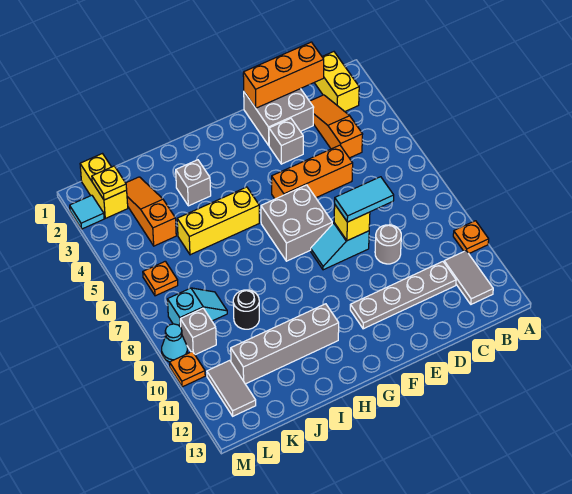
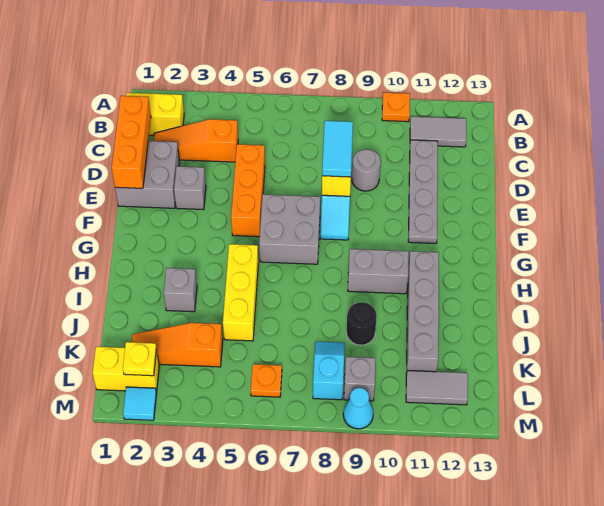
none -> grey 1x2 brick [348,249,409,294]
orange 1x1 plate [170,352,205,387] -> none

